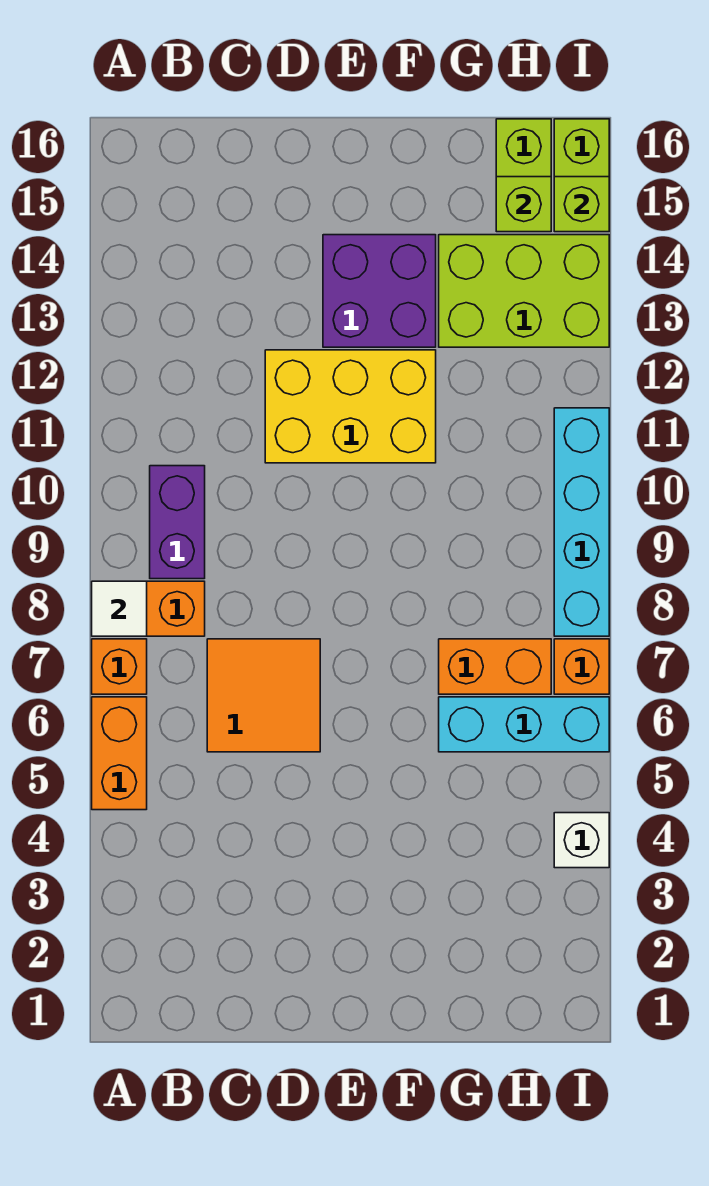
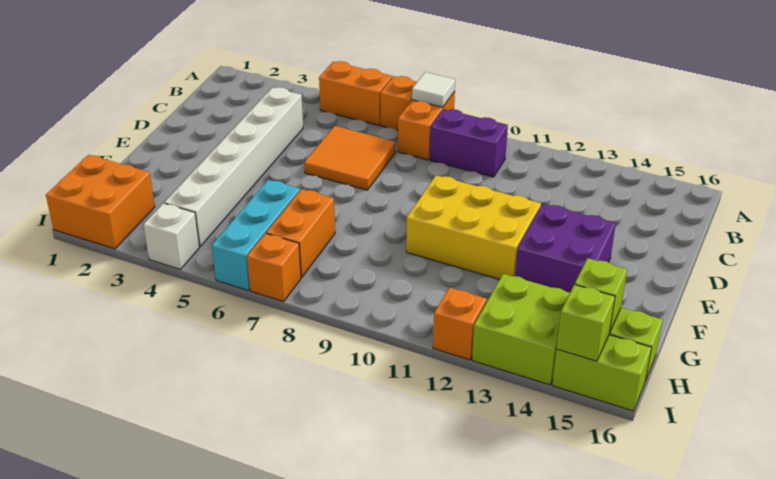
none -> white 1x6 brick [164,87,303,246]
yellow 2x3 brick [265,350,436,463] -> yellow 2x3 brick turned to [406,175,541,279]
lime 2x3 brick [439,235,609,347] -> lime 2x2 brick [472,274,570,385]
none -> orange 2x2 brick [46,155,155,249]
cyan 1x4 brick [554,408,609,636] -> none
none -> orange 1x1 brick [433,288,487,360]

